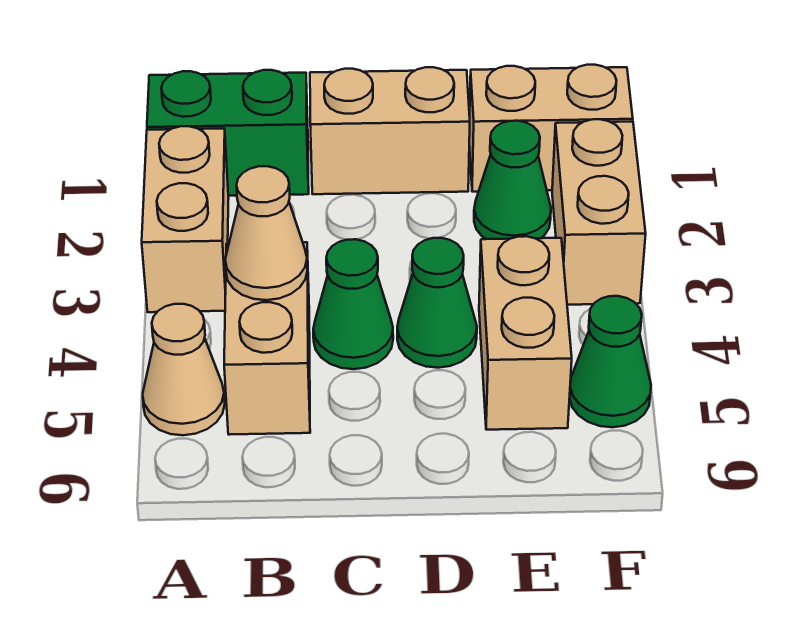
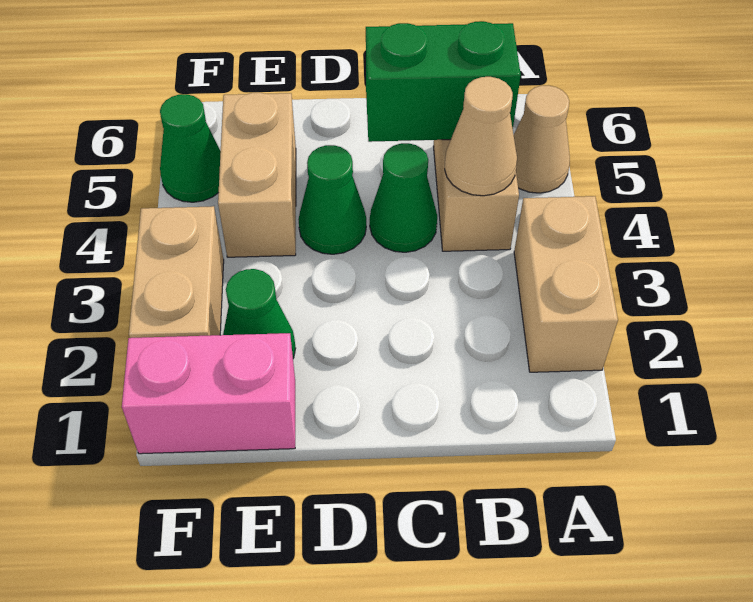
green 1x2 brick [147,70,309,196] -> green 1x2 brick moved to [366,21,521,142]
tan 1x2 brick [310,67,470,194] -> none
tan 1x2 brick [469,65,633,192] -> pink 1x2 brick [122,333,295,454]

